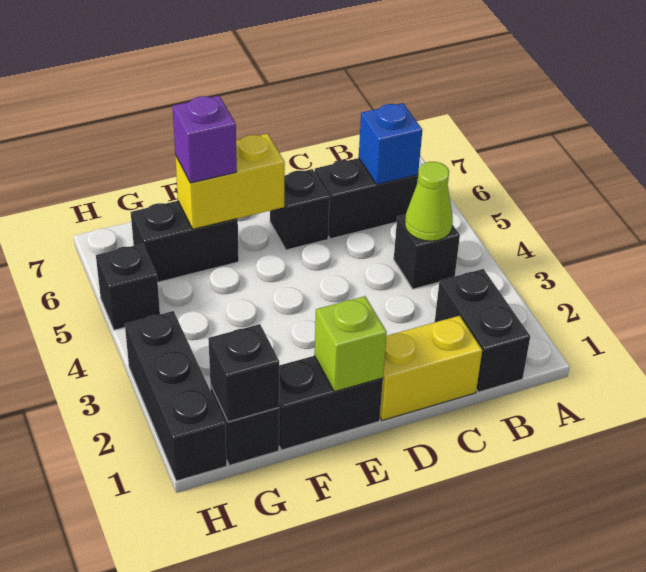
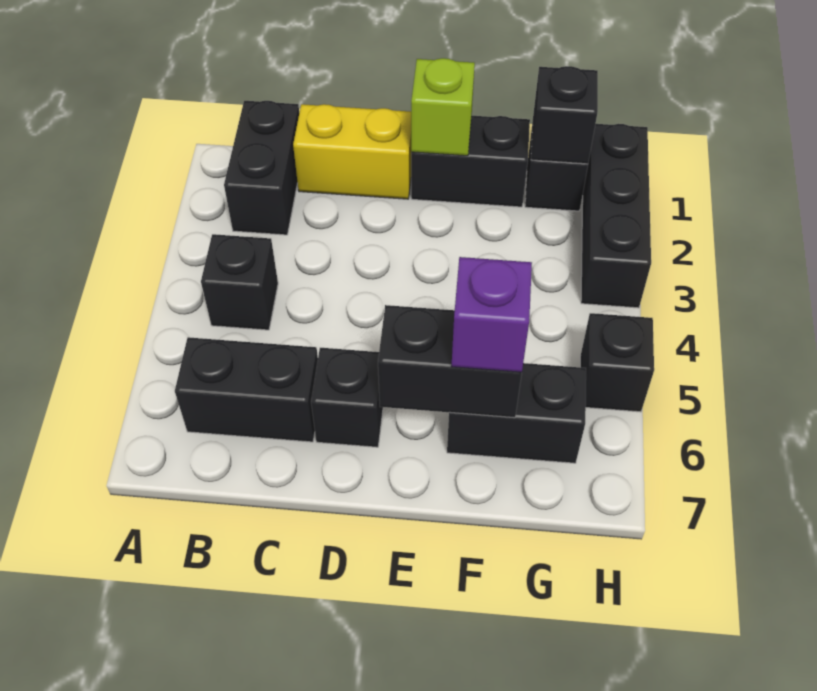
lime 1x1 cone [405,162,453,241] -> none
blue 1x1 brick [359,103,422,185] -> none
yellow 1x2 brick [175,134,285,229] -> black 1x2 brick [378,305,522,418]

